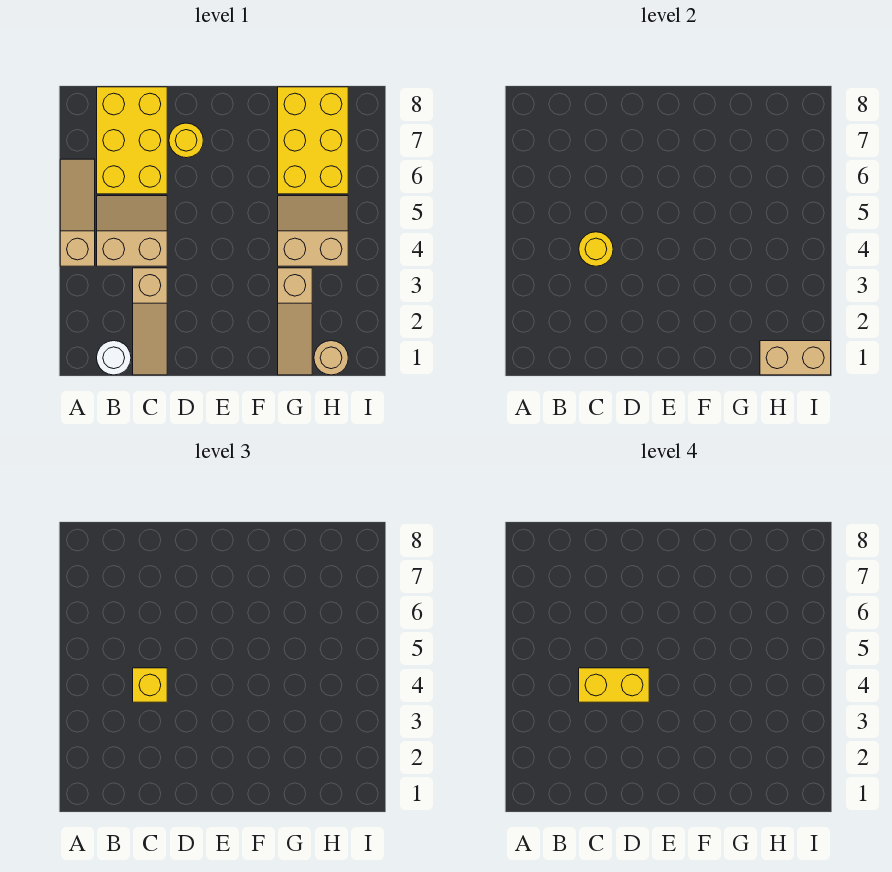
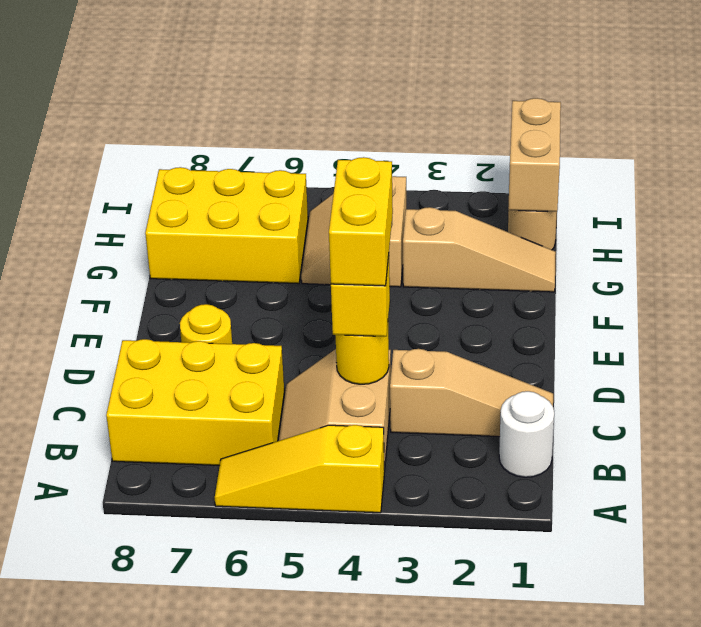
tan 1x3 slope [60,159,95,266] -> yellow 1x3 slope [215,425,384,513]

